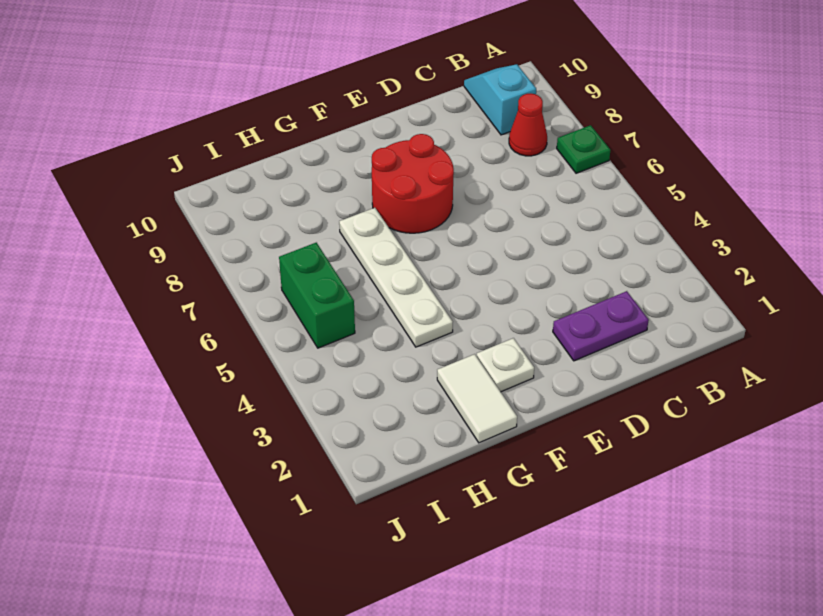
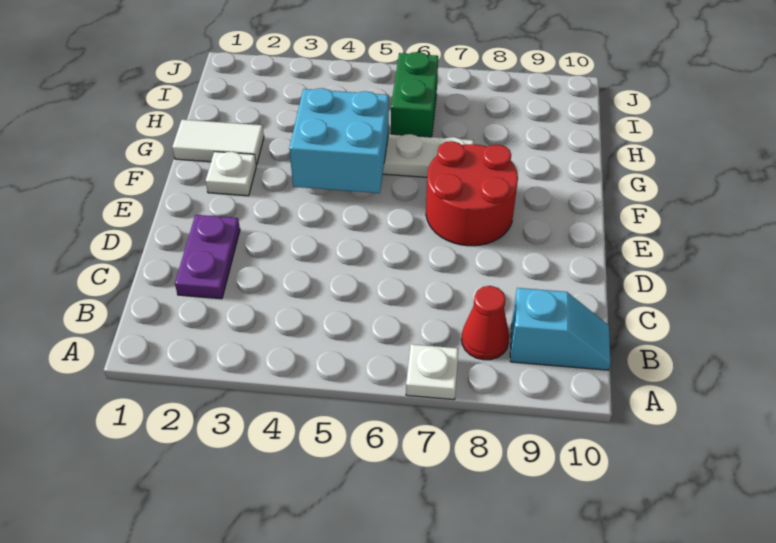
green 1x1 plate [557,125,610,173] -> white 1x1 plate [406,344,459,400]
none -> cyan 2x2 brick [289,88,389,193]
green 1x2 brick [279,243,355,348] -> green 1x2 brick turned to [391,52,438,137]

